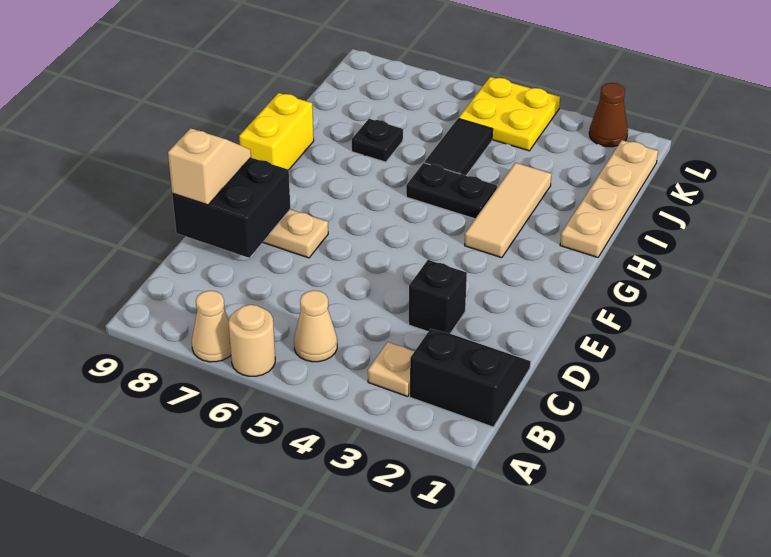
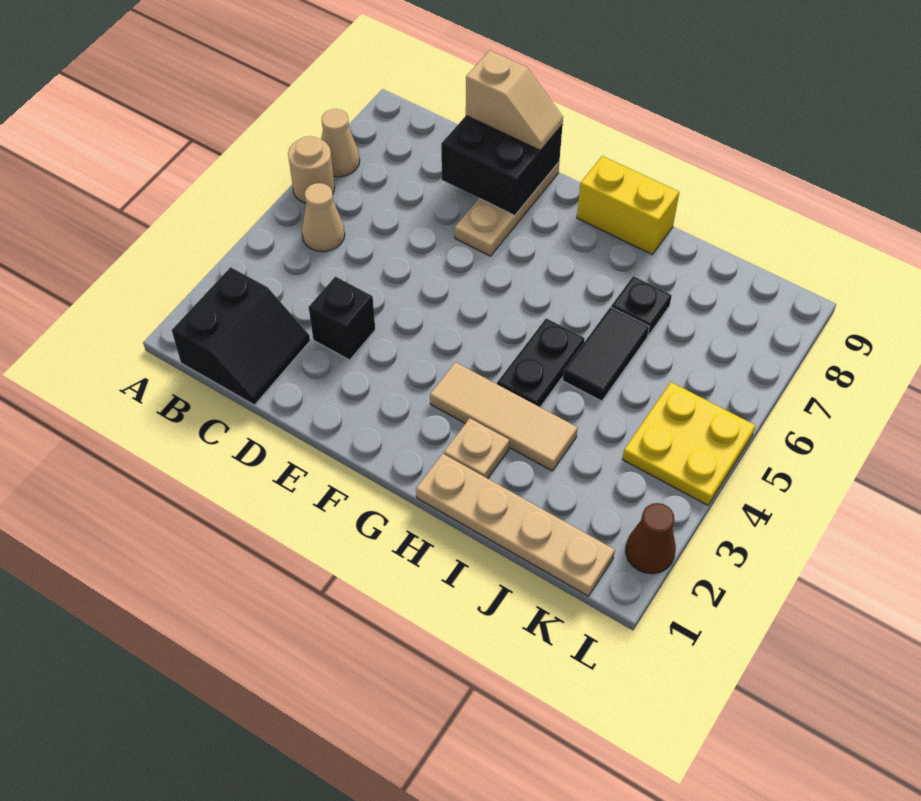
tan 1x1 plate [368,342,415,396] -> tan 1x1 plate moved to [444,418,510,479]
black 1x2 tile [424,119,493,176] -> black 1x2 tile turned to [563,307,649,401]

